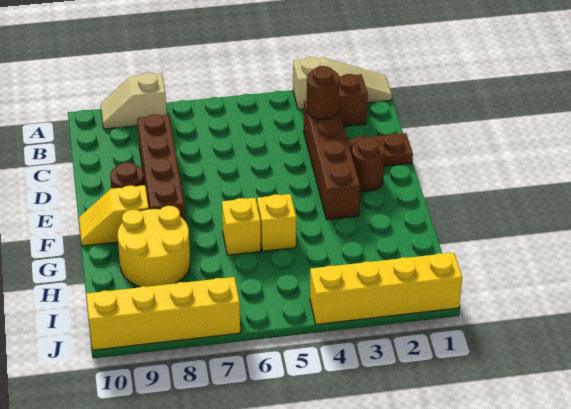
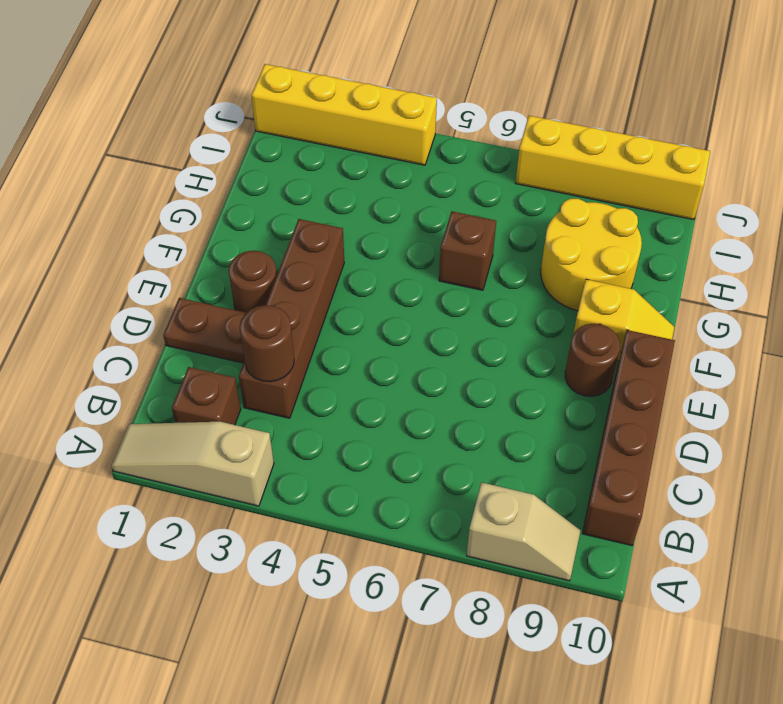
brown 1x4 brick [137,114,185,220] -> brown 1x4 brick moved to [582,330,675,546]
yellow 1x1 brick [257,194,296,251] -> none
yellow 1x1 brick [222,198,261,255] -> brown 1x1 brick [439,211,496,290]

